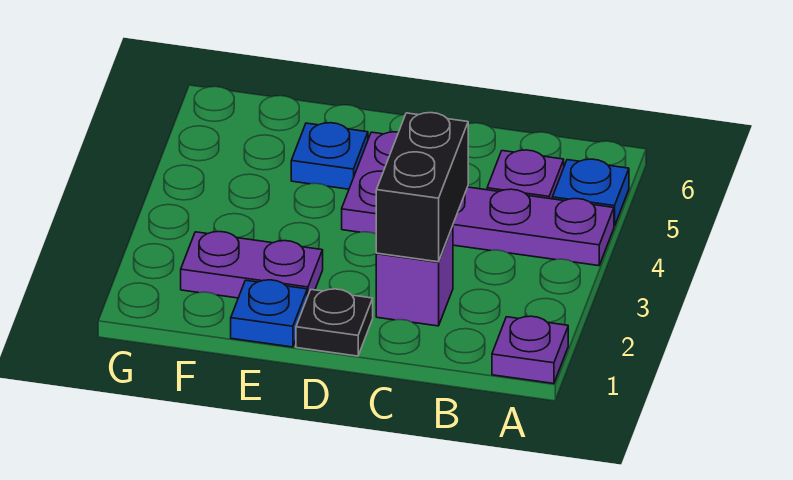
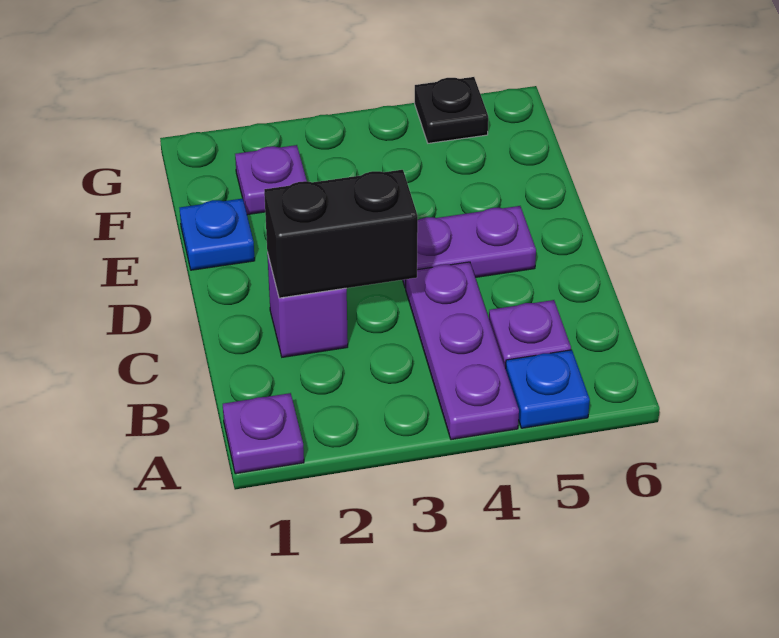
black 1x1 plate [296,289,373,356] -> black 1x1 plate moved to [415,77,488,143]
purple 1x2 plate [181,232,323,298] -> purple 1x1 plate [235,145,307,215]
blue 1x1 plate [291,123,368,189] -> none

